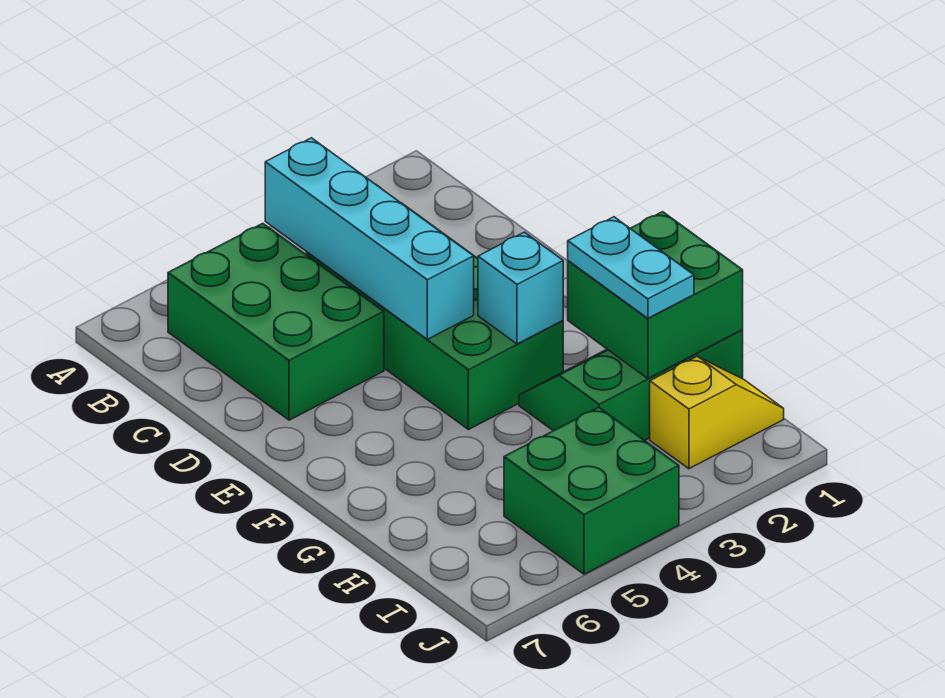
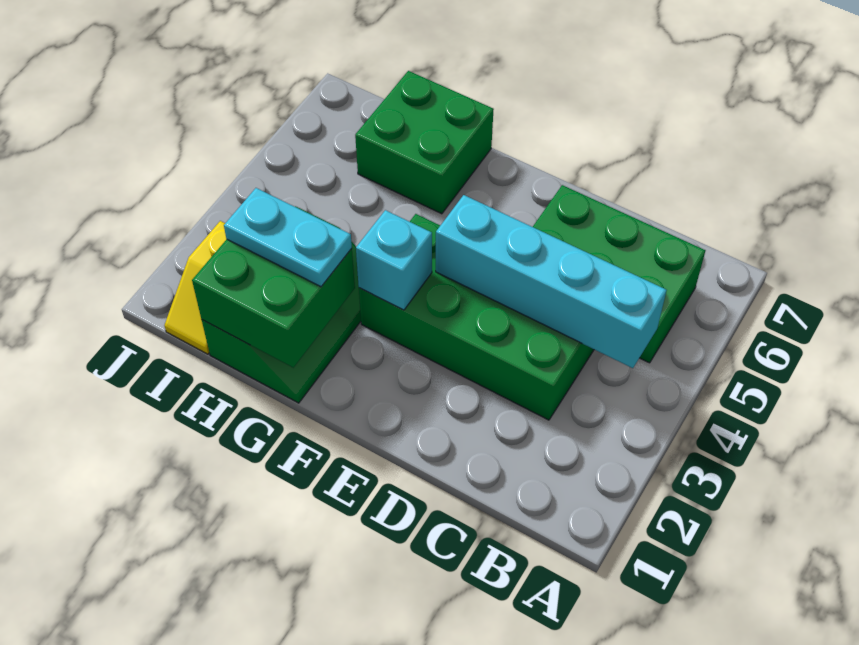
green 2x2 brick [504,407,679,574] -> green 2x2 brick moved to [355,71,494,214]

